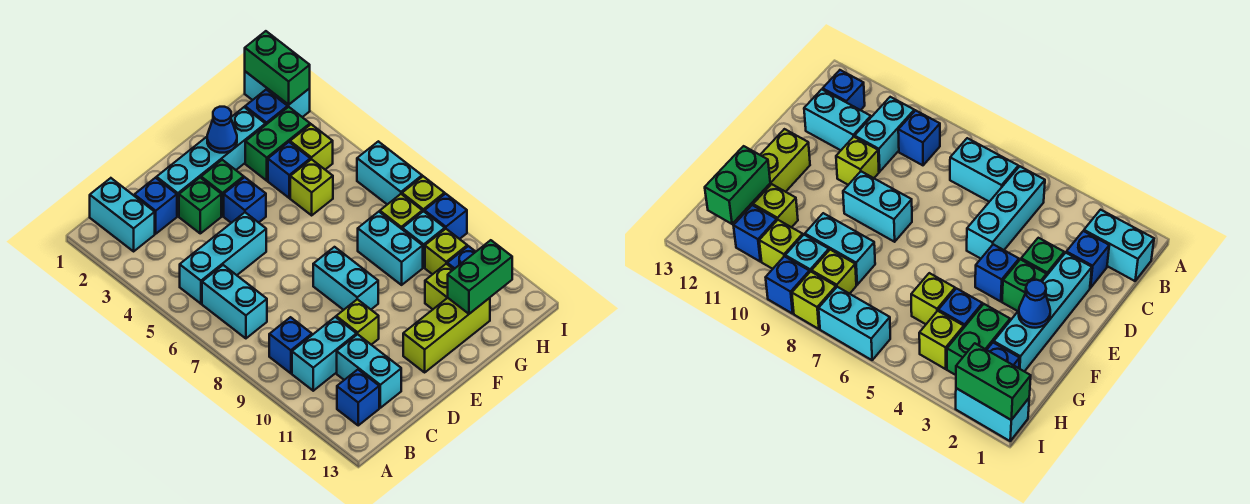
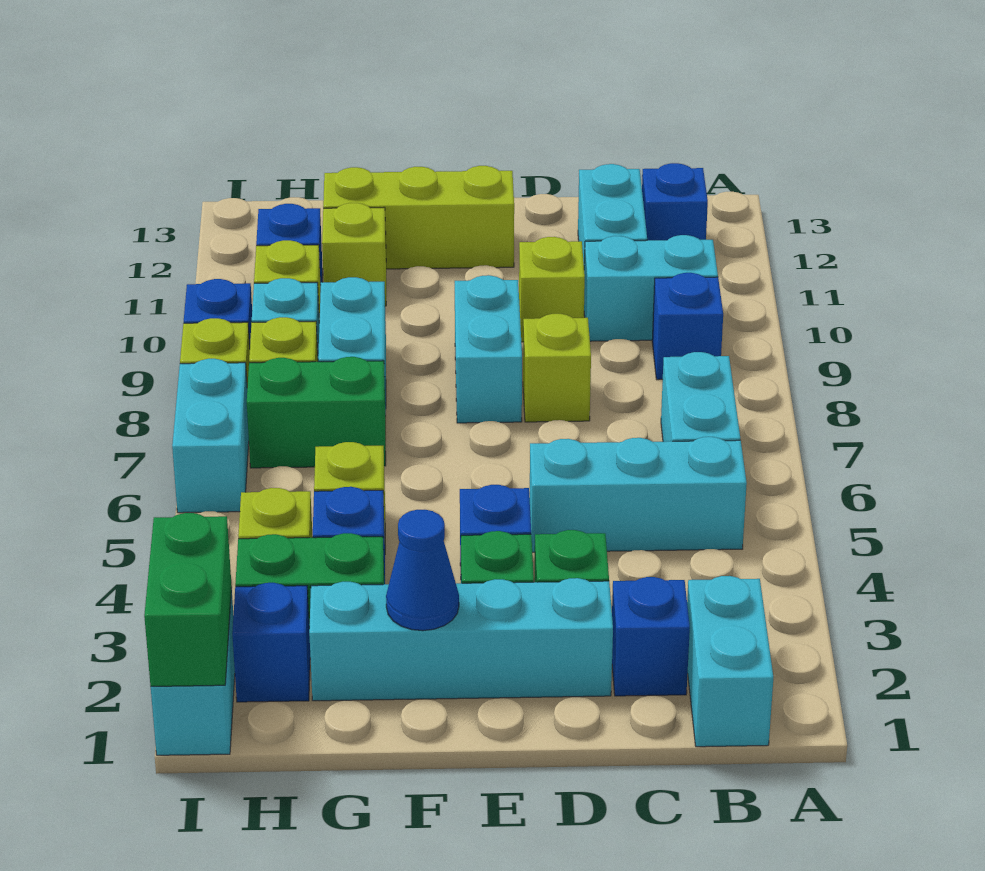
none -> lime 1x1 brick [523,314,591,422]
green 1x2 brick [448,240,512,314] -> green 1x2 brick moved to [247,357,386,468]

